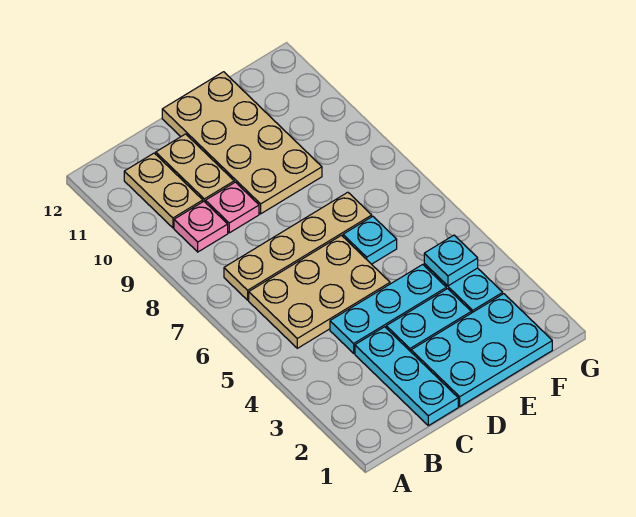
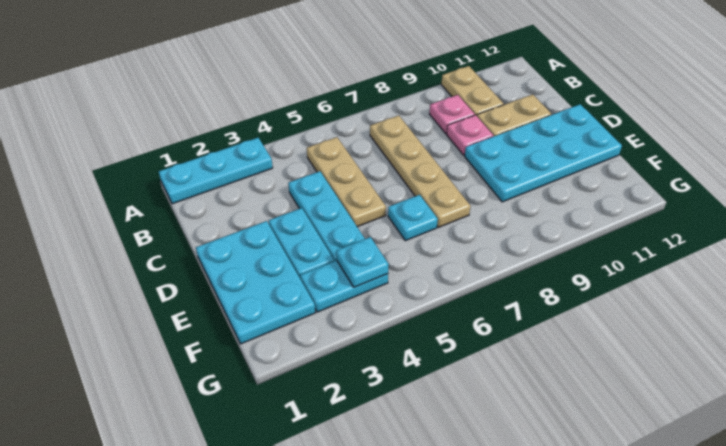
tan 2x3 plate [249,235,390,348] -> tan 1x3 plate [307,137,386,227]
tan 1x2 plate [124,153,203,228] -> tan 1x2 plate turned to [441,66,504,116]
cyan 1x3 plate [355,327,458,426] -> cyan 1x3 plate moved to [159,138,273,204]
tan 2x4 plate [162,72,322,214] -> cyan 2x4 plate [465,104,622,202]

